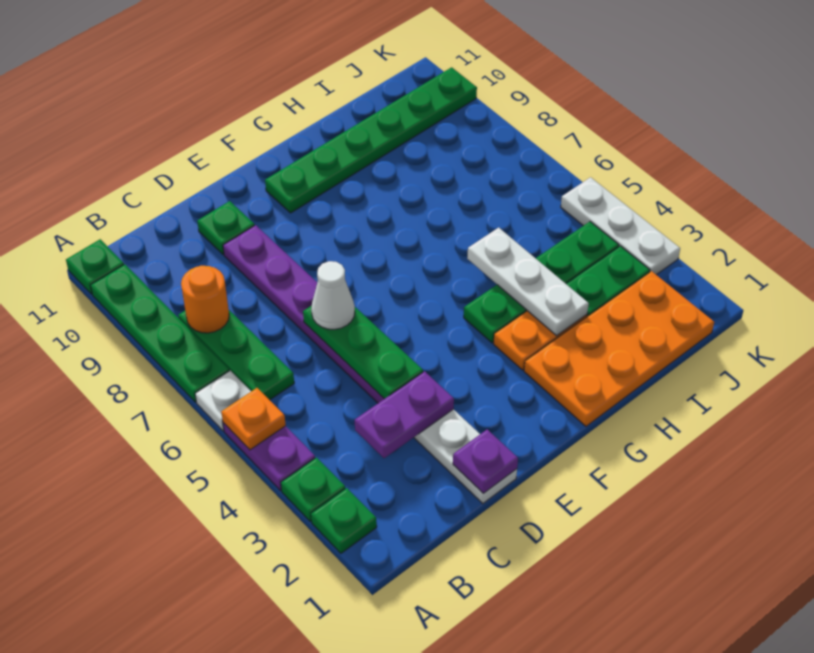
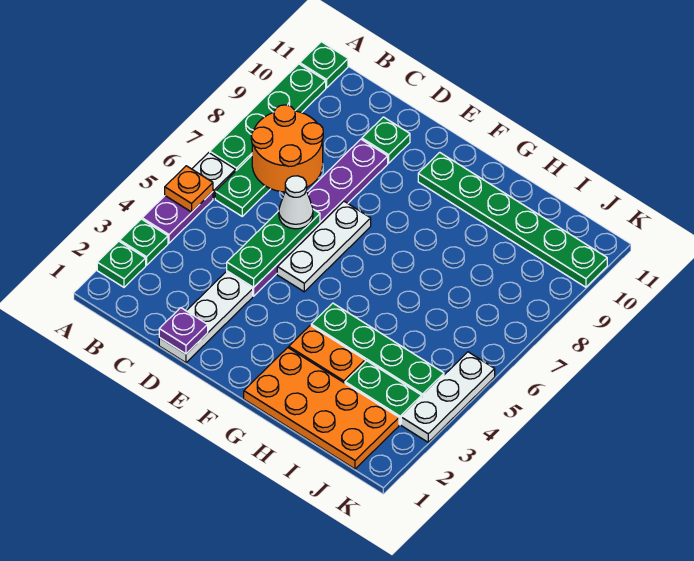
orange 1x1 round brick [181,266,229,333] -> orange 2x2 round brick [251,105,323,192]
purple 1x2 plate [355,371,454,458] -> none
white 1x3 plate [467,228,589,336] -> white 1x3 plate moved to [277,201,371,292]

